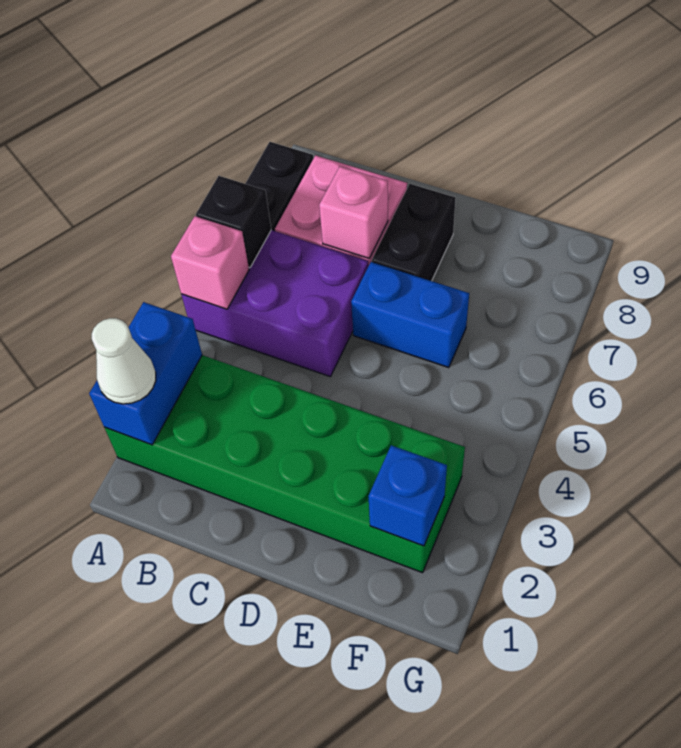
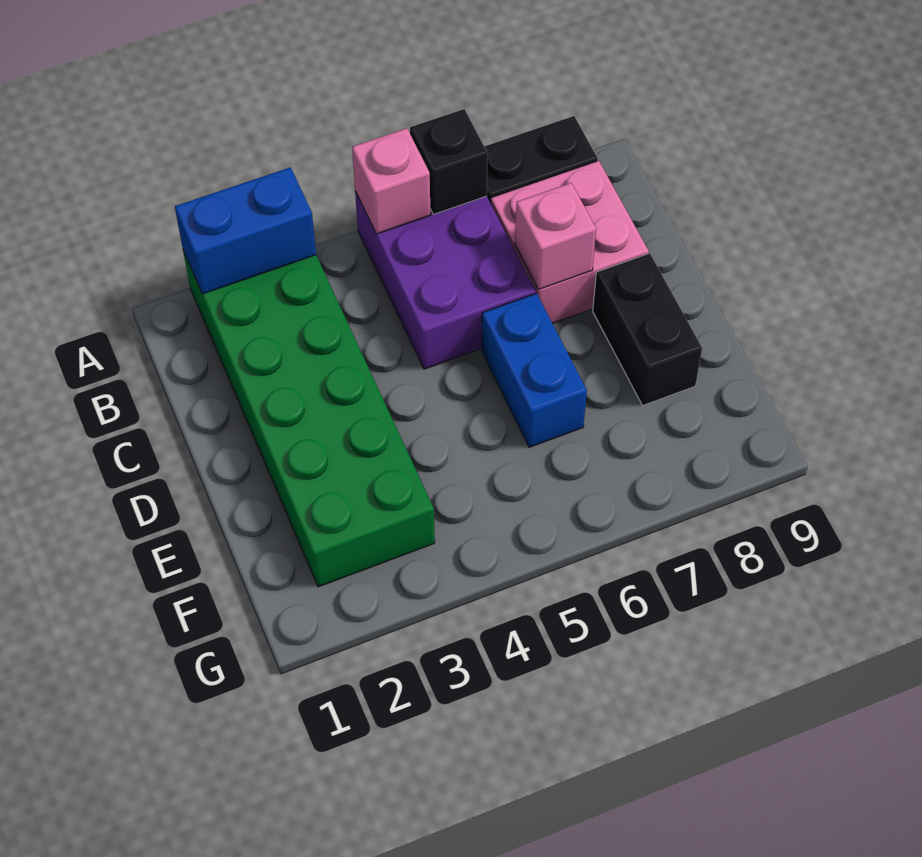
white 1x1 cone [92,318,156,404] -> none
black 1x2 brick [372,184,456,281] -> black 1x2 brick turned to [593,253,702,405]
blue 1x1 brick [368,445,447,546] -> none

